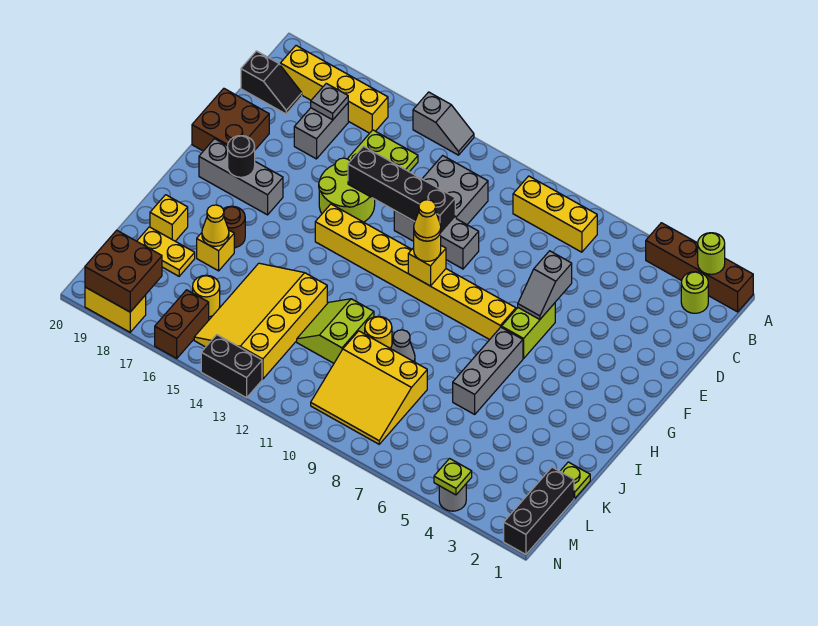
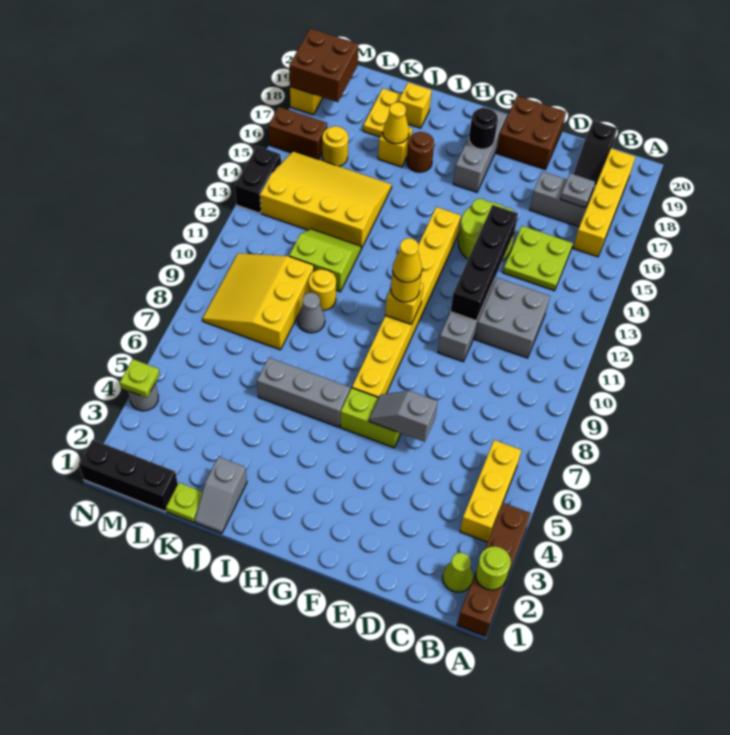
grey 1x2 slope [413,92,474,155] -> grey 1x2 slope moved to [195,457,247,534]
lime 1x1 round brick [681,272,708,313] -> lime 1x1 cone [443,553,473,592]
yellow 1x3 brick [513,176,597,252] -> yellow 1x3 brick moved to [460,440,521,542]

